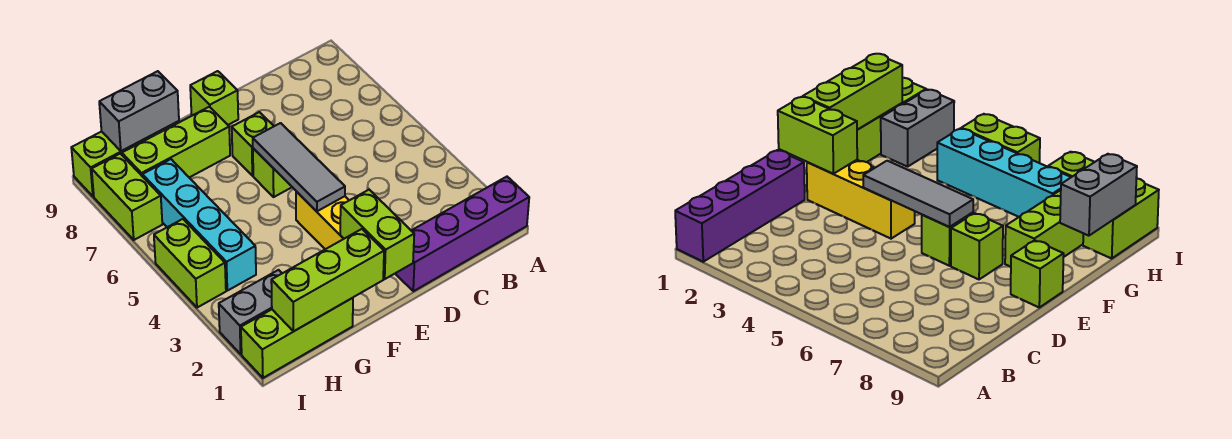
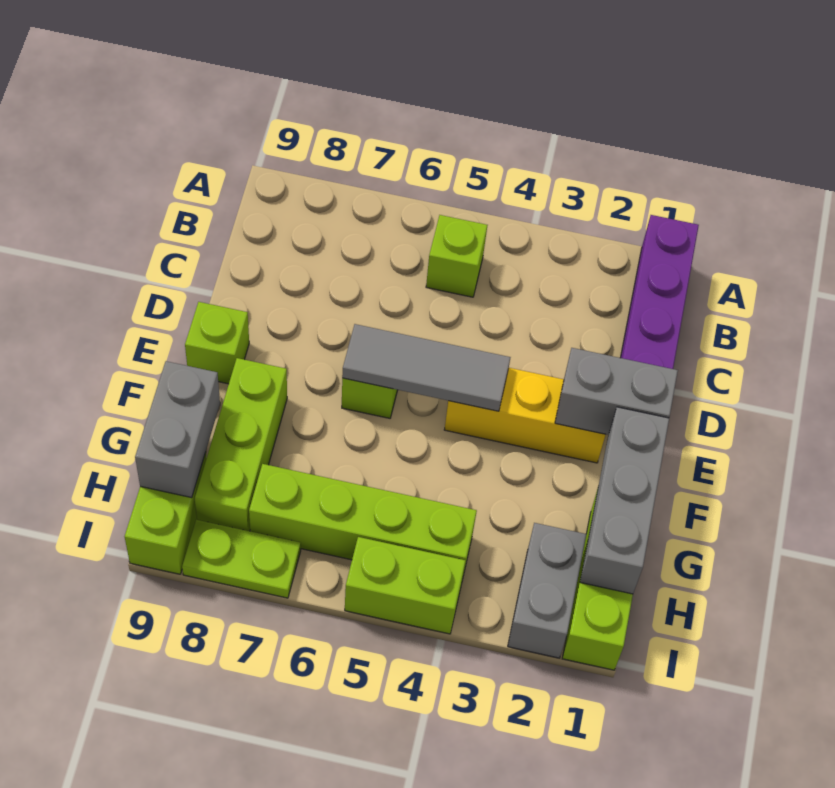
lime 1x2 brick [340,190,414,279] -> grey 1x2 brick [555,348,678,435]
lime 1x1 brick [232,112,274,176] -> lime 1x1 brick moved to [426,215,487,297]
lime 1x3 brick [271,229,384,331] -> grey 1x3 brick [580,407,669,594]
cyan 1x4 brick [142,159,256,291] -> lime 1x4 brick [249,464,477,580]
lime 1x2 brick [92,154,162,240] -> lime 1x2 plate [182,520,301,598]

